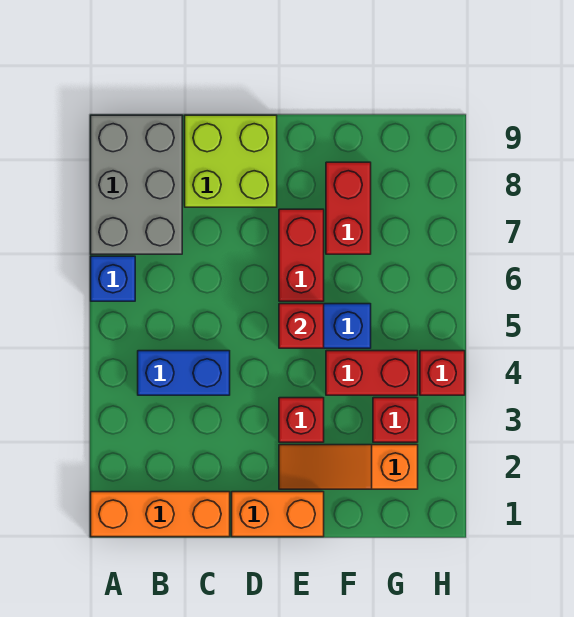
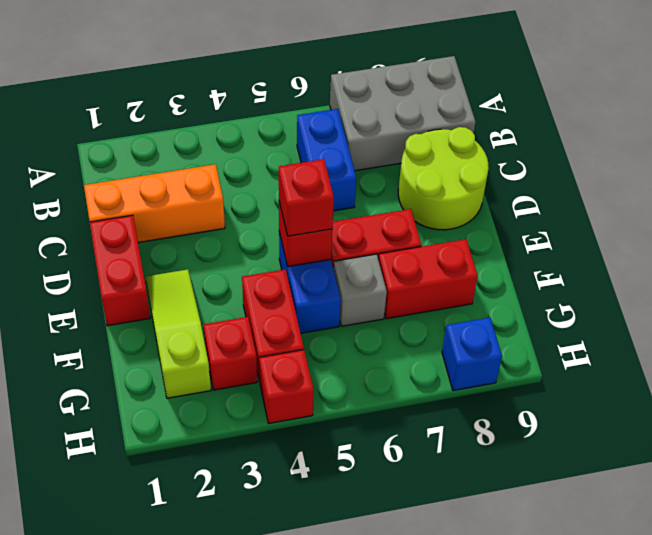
orange 1x3 brick [91,492,230,537] -> orange 1x3 brick turned to [84,164,225,243]
blue 1x1 brick [91,256,135,301] -> blue 1x1 brick moved to [442,318,502,391]
blue 1x2 brick [138,351,230,395] -> blue 1x2 brick moved to [297,109,356,211]
lime 2x2 brick [185,115,277,207] -> lime 2x2 round brick [398,127,489,230]
orange 1x2 brick [232,492,324,537] -> red 1x2 brick [90,215,150,326]
orange 1x3 slope [279,445,418,489] -> lime 1x3 slope [146,269,211,398]
red 1x1 brick [279,398,324,442] -> red 1x1 brick moved to [279,159,334,236]
none -> grey 1x1 brick [333,254,387,326]

